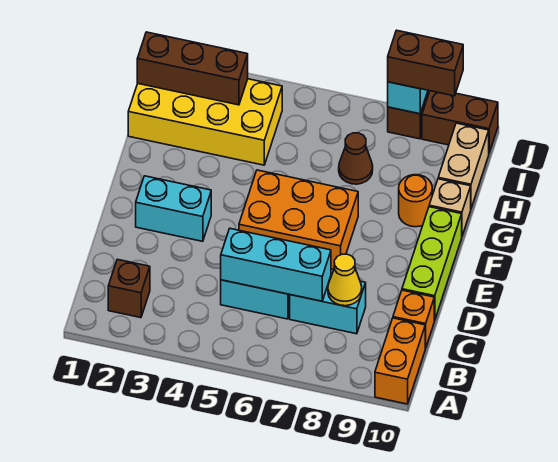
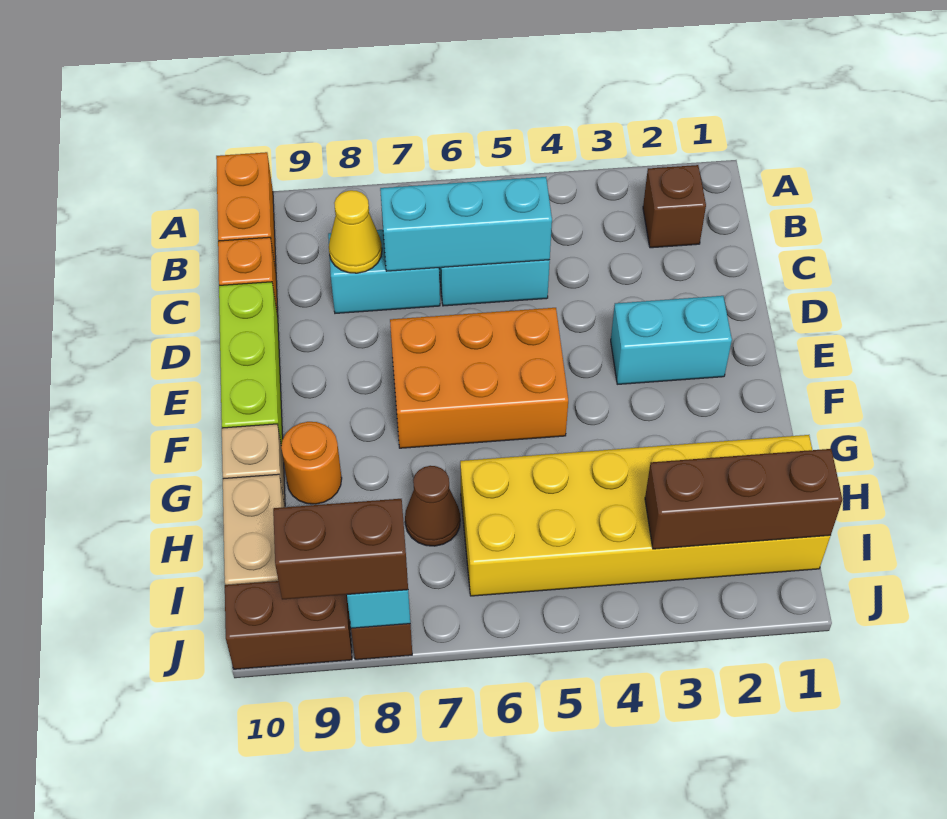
yellow 2x4 brick [128,79,282,165] -> yellow 2x6 brick [460,435,830,596]

